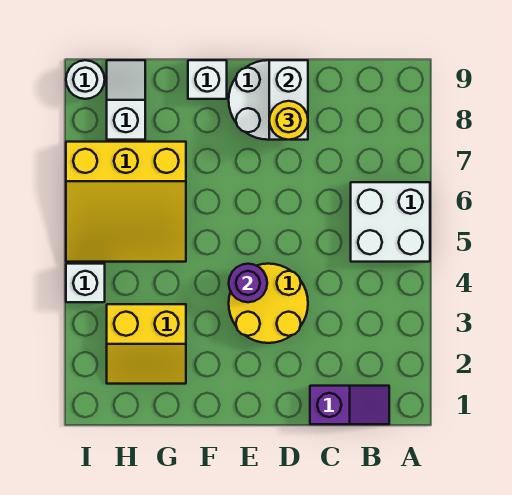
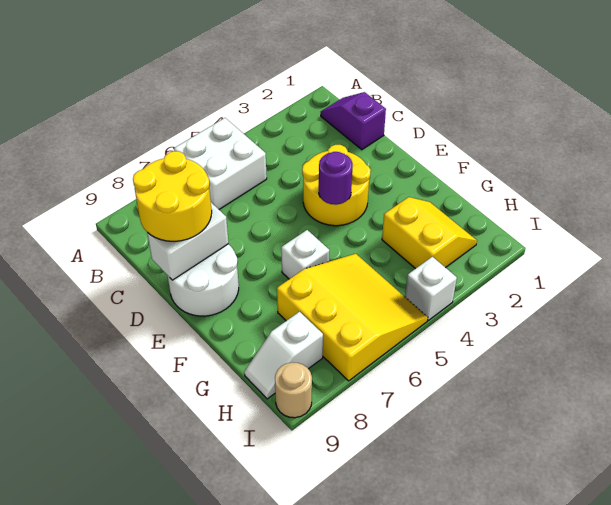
yellow 1x1 round brick [269,101,308,140] -> yellow 2x2 round brick [133,151,212,241]
white 1x1 brick [188,60,227,99] -> white 1x1 brick moved to [281,230,329,279]
white 1x1 round brick [66,60,105,99] -> tan 1x1 round brick [275,362,312,418]

